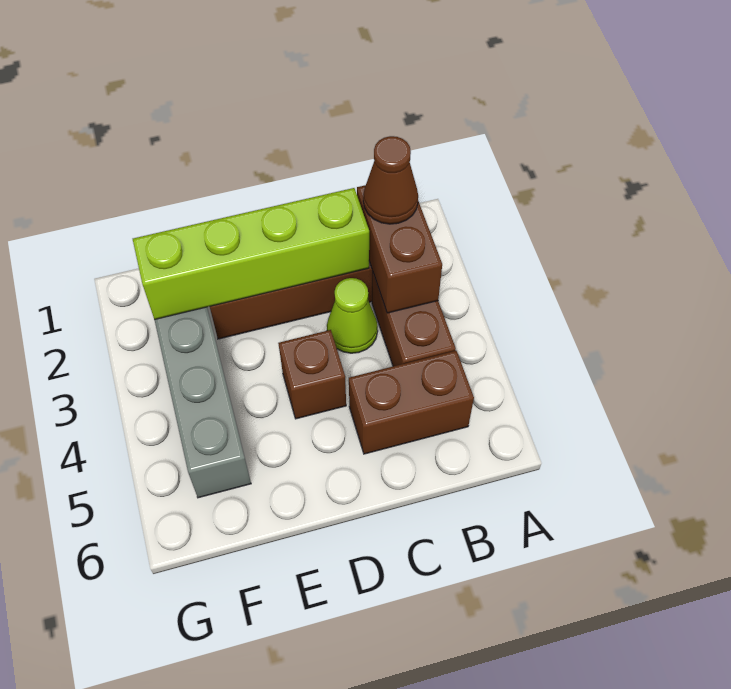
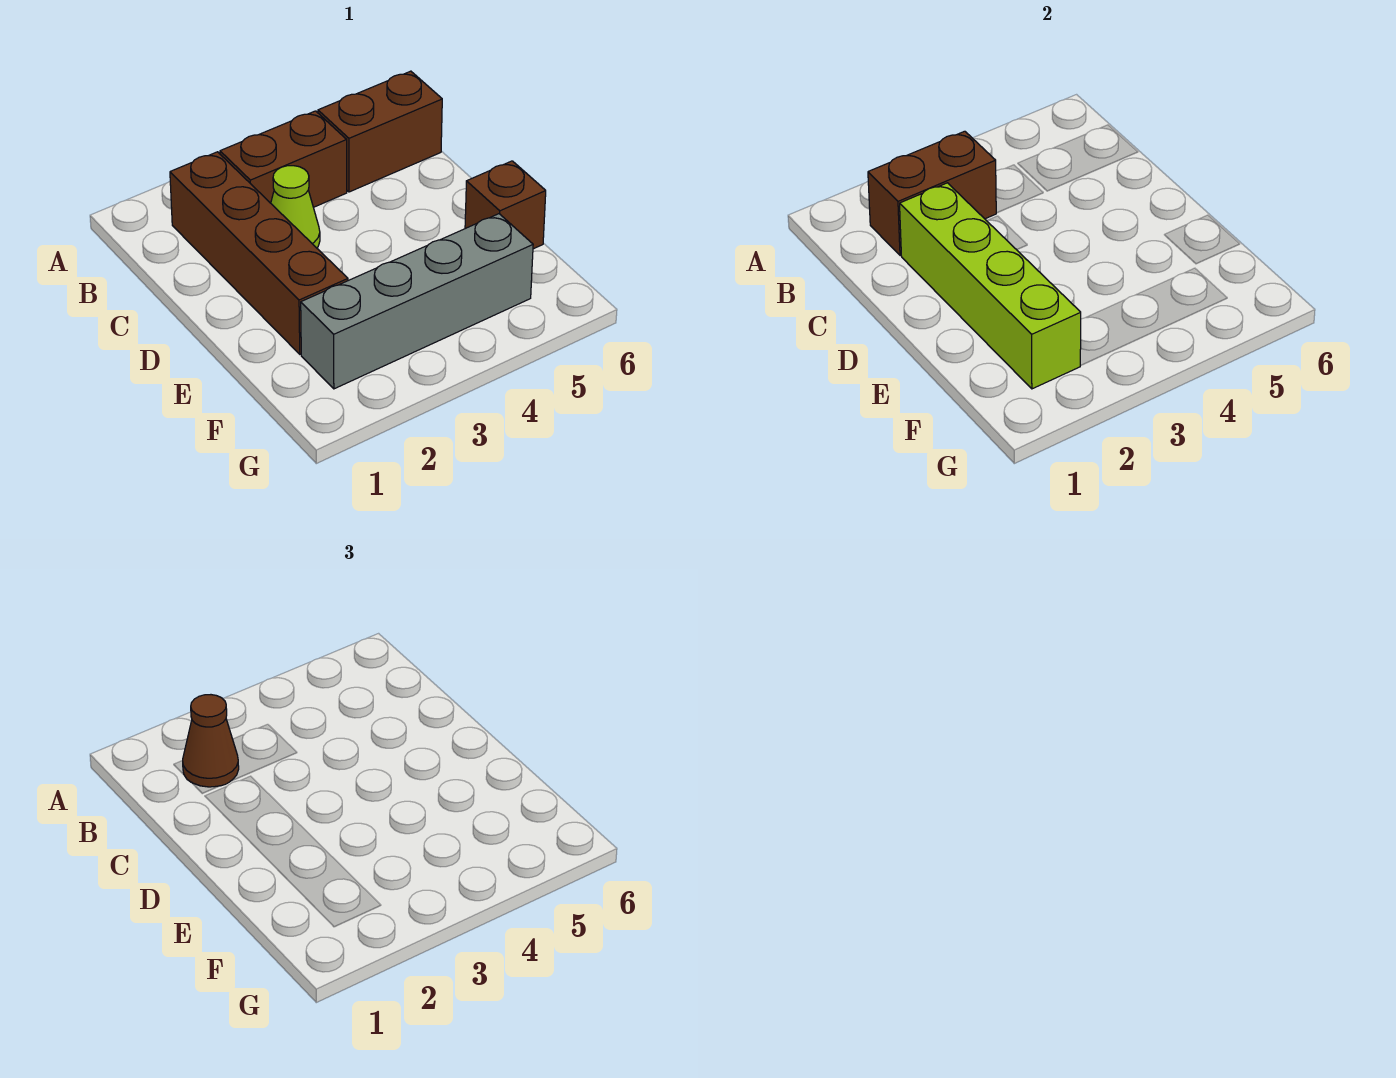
brown 1x2 brick [349,351,474,454] -> brown 1x2 brick turned to [318,71,442,192]
brown 1x1 brick [278,330,346,419] -> brown 1x1 brick moved to [465,161,546,249]

